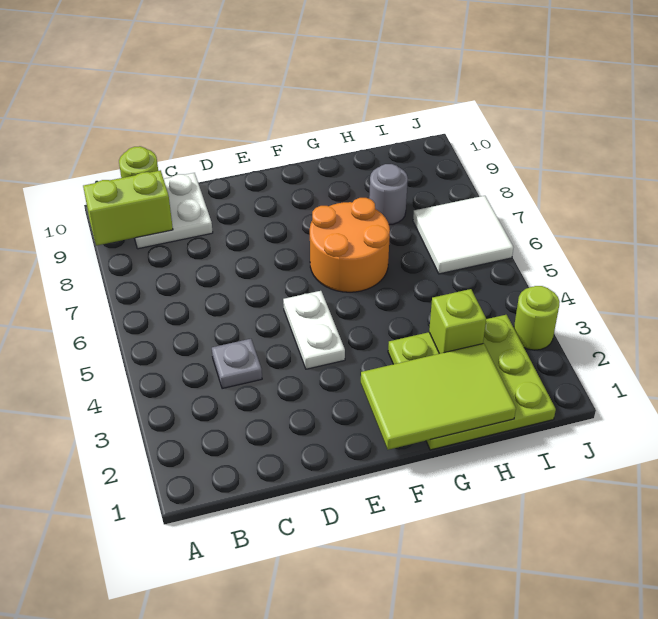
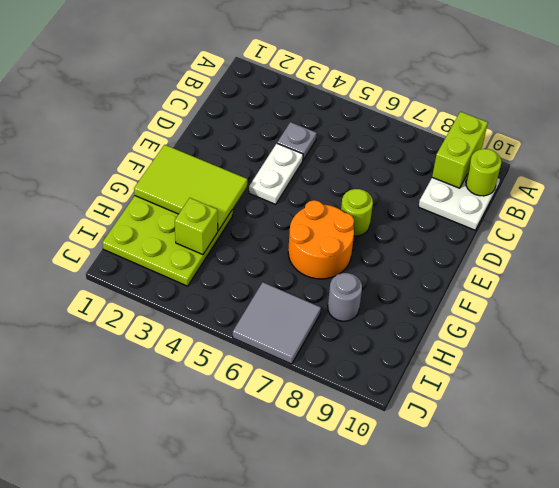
white 1x2 plate [283,291,345,369] -> white 1x2 plate turned to [249,144,303,204]
lime 2x3 tile [361,343,516,450] -> lime 2x3 tile turned to [134,145,247,231]
white 2x2 tile [413,196,514,274] -> grey 2x2 tile [233,282,321,364]
lime 1x1 round brick [514,286,560,350] -> lime 1x1 round brick moved to [341,189,373,236]

